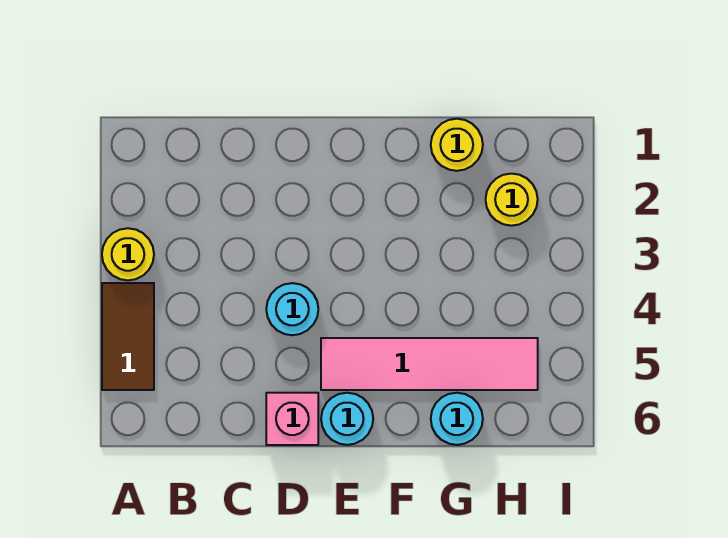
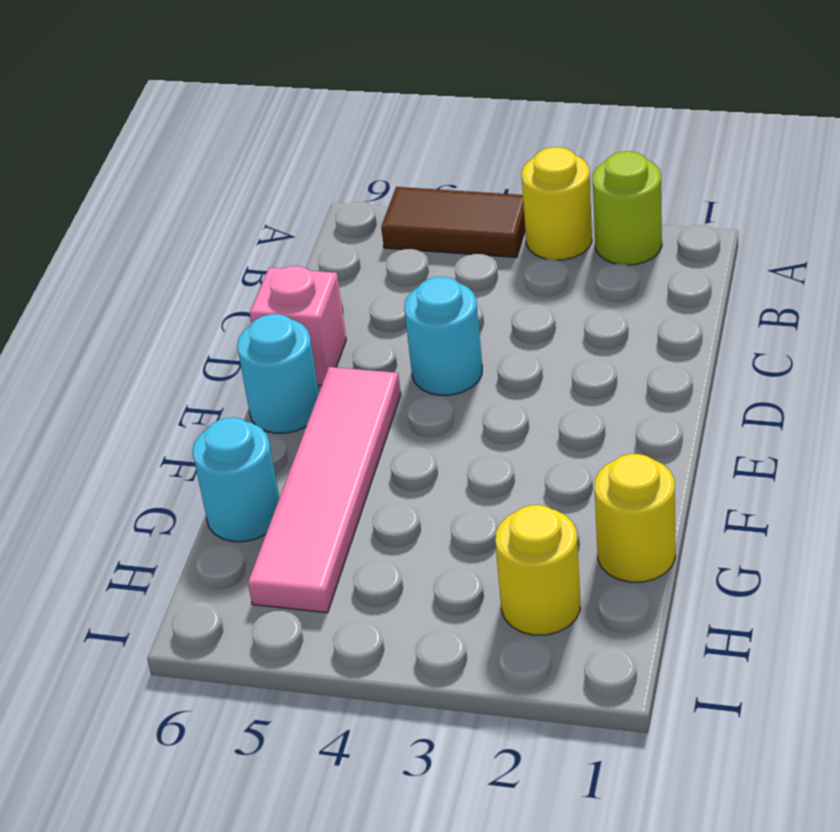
none -> lime 1x1 round brick [593,151,662,265]

